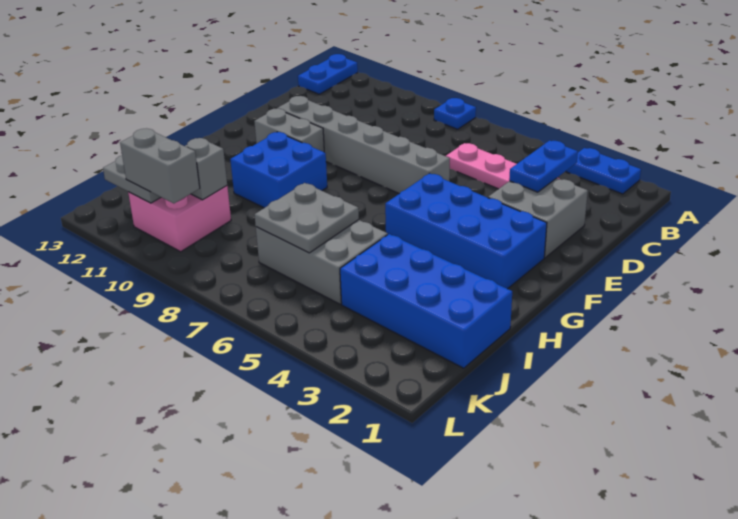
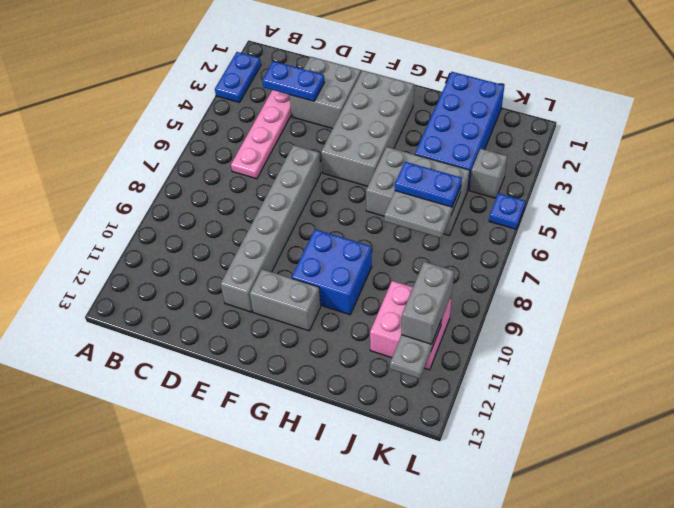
blue 1x1 plate [434,98,476,129] -> blue 1x1 plate moved to [489,193,525,229]
blue 1x2 plate [298,54,358,94] -> blue 1x2 plate moved to [395,162,462,207]
blue 2x4 brick [385,173,547,289] -> grey 2x4 brick [321,70,414,186]
grey 1x2 brick [254,108,324,152] -> grey 1x2 brick turned to [250,269,321,331]
grey 2x3 brick [256,220,388,304] -> grey 2x3 brick turned to [366,147,470,236]
grey 1x1 brick [185,138,227,200] -> grey 1x1 brick moved to [469,149,507,198]

